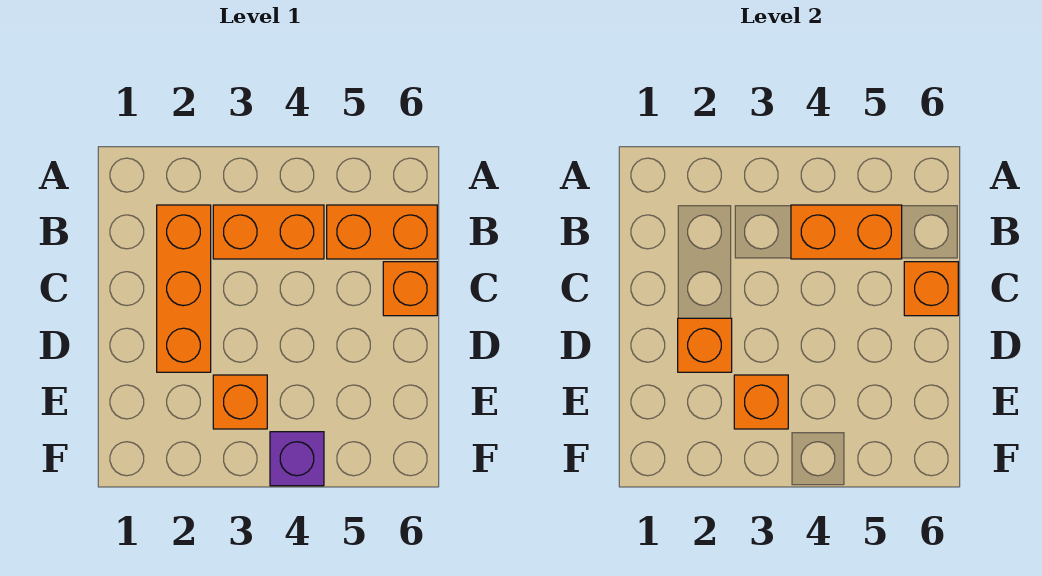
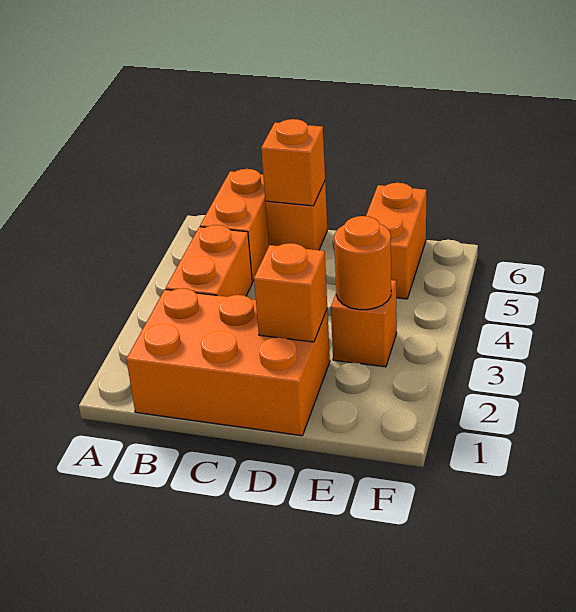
orange 1x3 brick [157,205,211,372] -> orange 2x3 brick [126,288,330,436]
orange 1x2 brick [791,205,902,259] -> orange 1x2 brick moved to [366,183,426,299]
orange 1x1 brick [734,375,788,429] -> orange 1x1 round brick [334,216,391,310]
purple 1x1 brick [270,432,324,486] -> none

